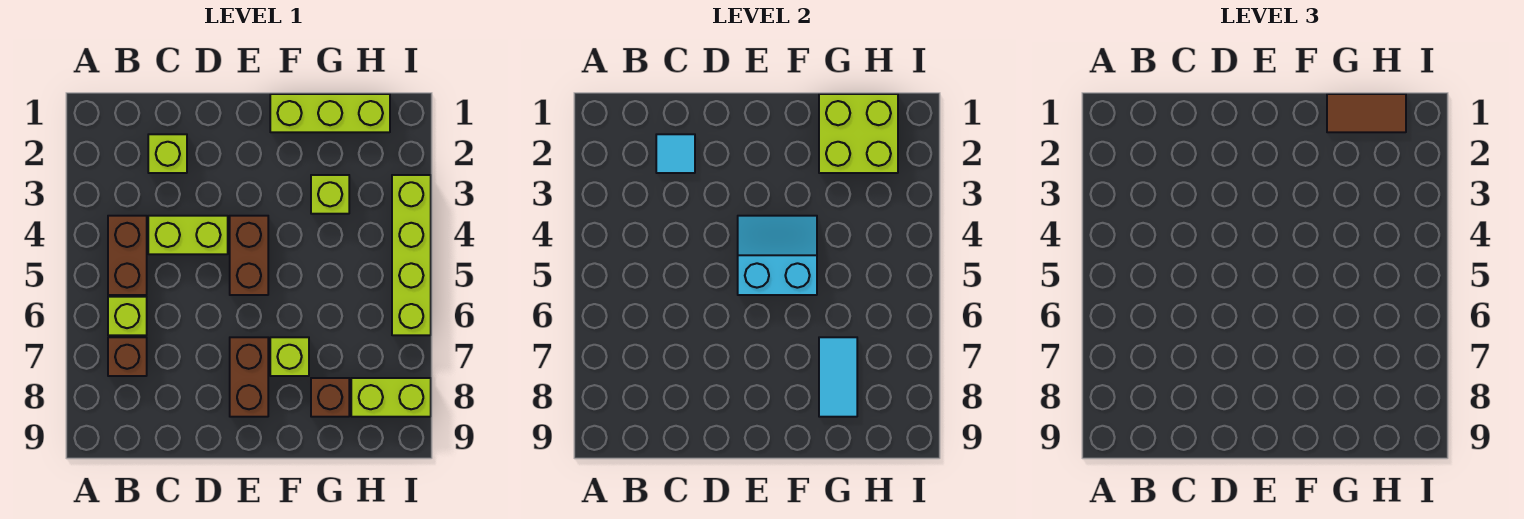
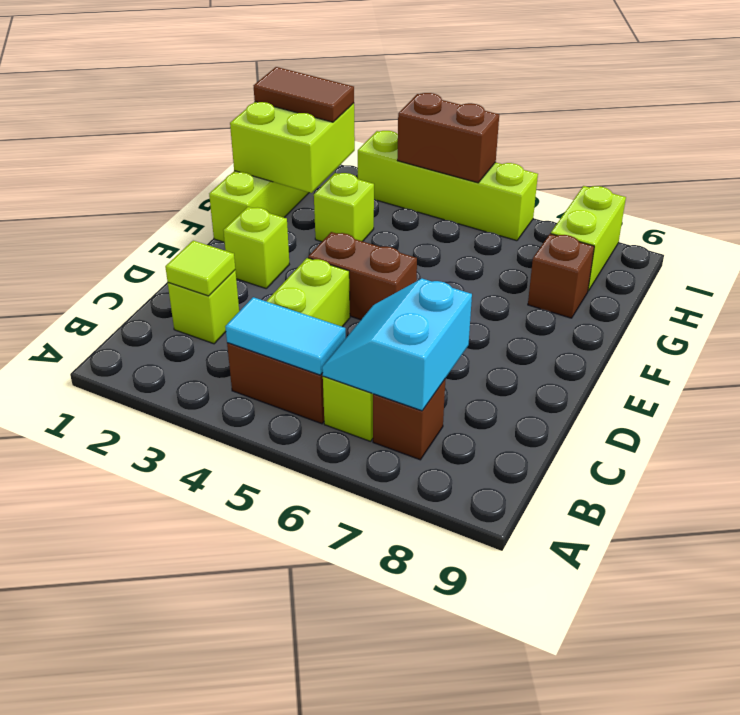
cyan 1x1 tile [656,134,695,173] -> lime 1x1 tile [165,241,235,296]
cyan 2x2 slope [738,216,817,295] -> cyan 2x2 slope moved to [322,279,472,411]
brown 1x2 brick [230,337,268,417] -> brown 1x2 brick moved to [397,93,499,183]
lime 1x1 brick [270,337,309,376] -> lime 1x1 brick moved to [223,207,289,288]
brown 1x2 tile [1327,94,1406,132] -> brown 1x2 tile turned to [254,67,354,122]
cyan 1x2 tile [819,337,857,417] -> cyan 1x2 tile moved to [225,297,346,375]

